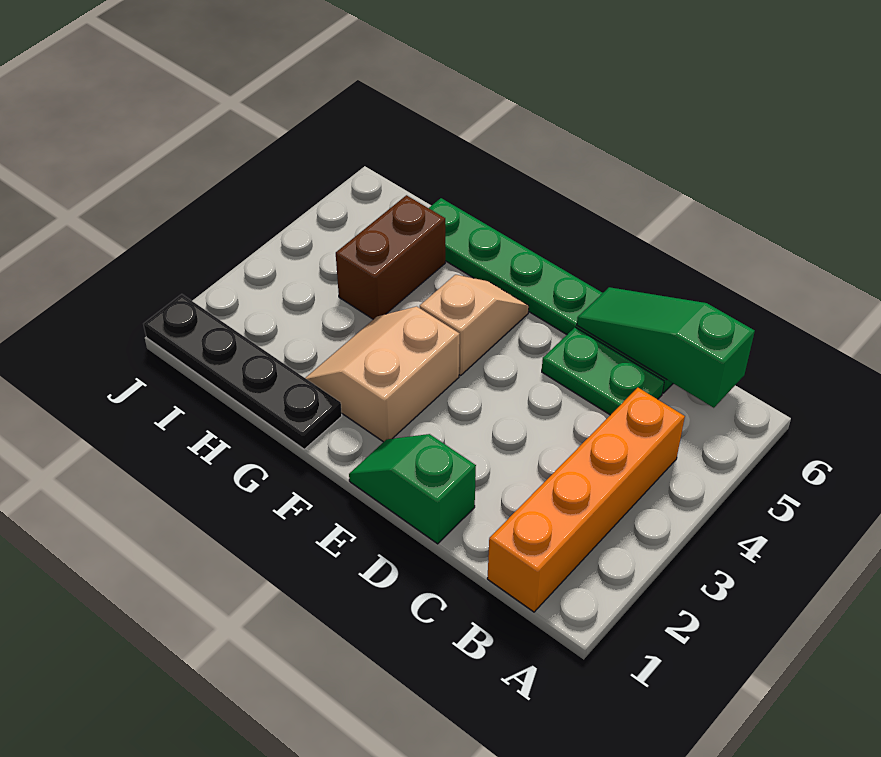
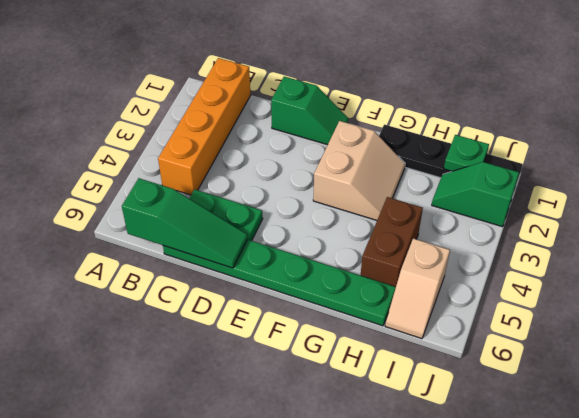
tan 1x2 slope [420,275,529,375] -> tan 1x2 slope moved to [385,238,450,339]
none -> green 1x1 plate [444,135,489,171]
none -> green 1x2 slope [432,162,519,227]

